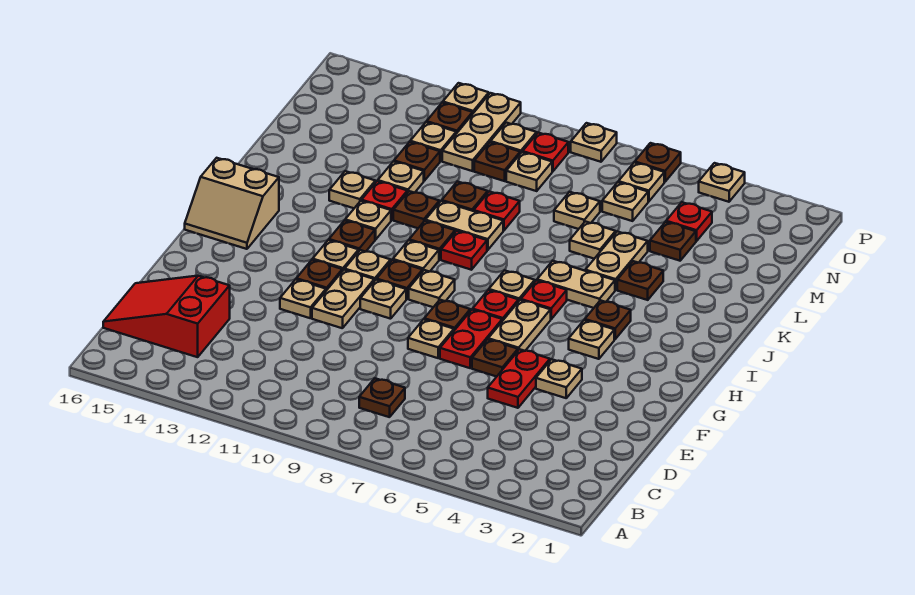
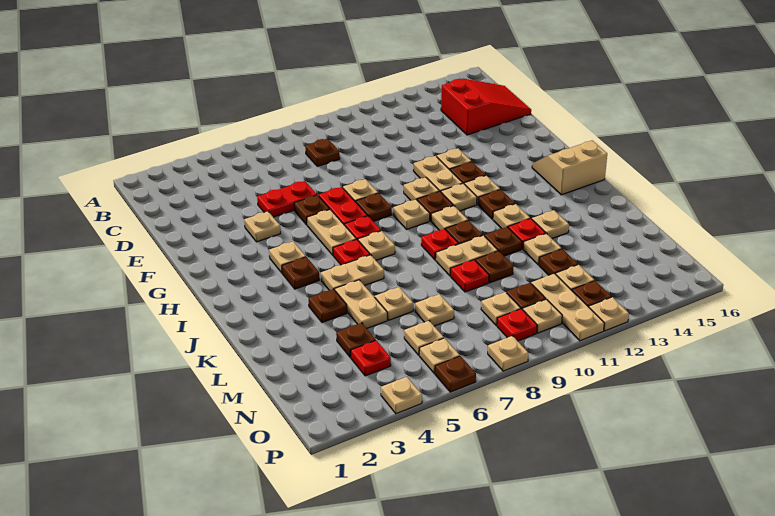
red 1x2 plate [488,349,550,408] -> red 1x2 plate turned to [257,181,317,217]

